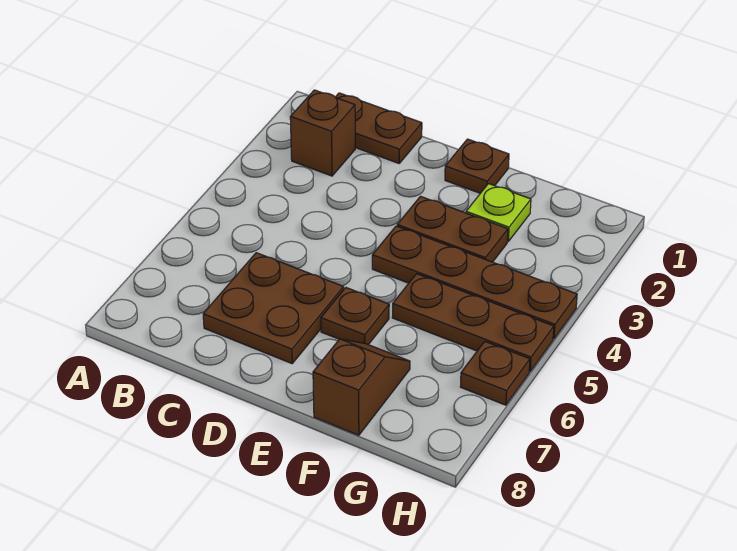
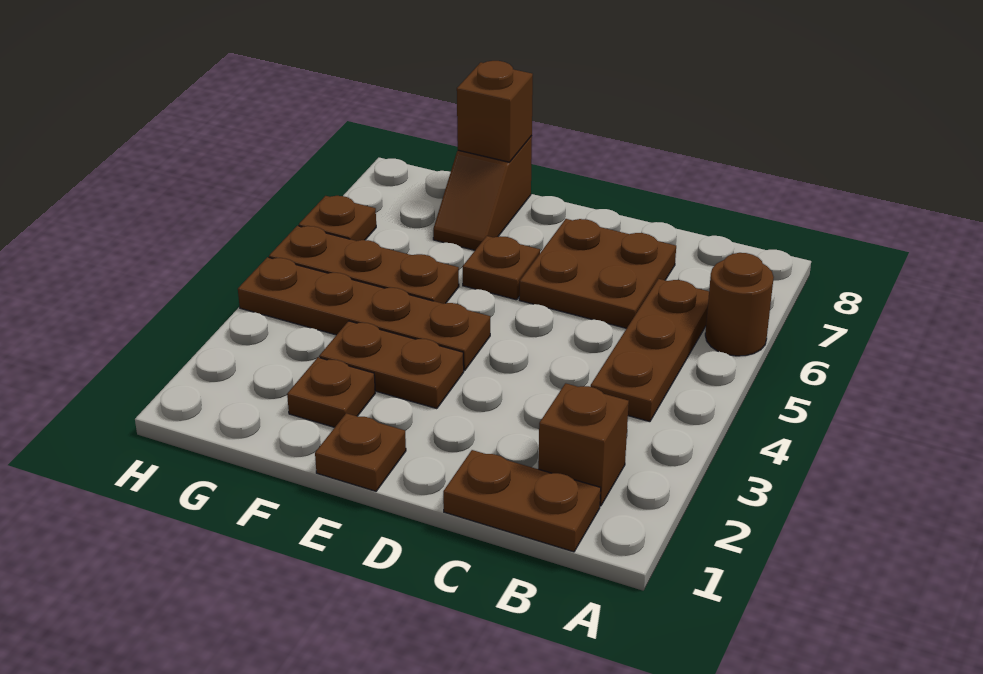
none -> brown 1x1 round brick [705,253,774,356]
none -> brown 1x3 plate [591,279,709,422]
lime 1x1 plate [466,184,531,241] -> brown 1x1 plate [287,357,375,427]
none -> brown 1x1 brick [457,61,533,162]

